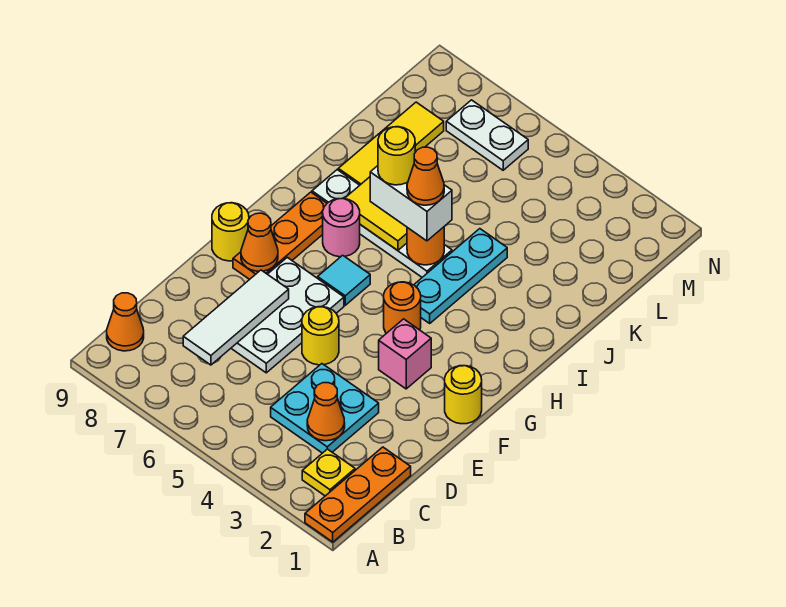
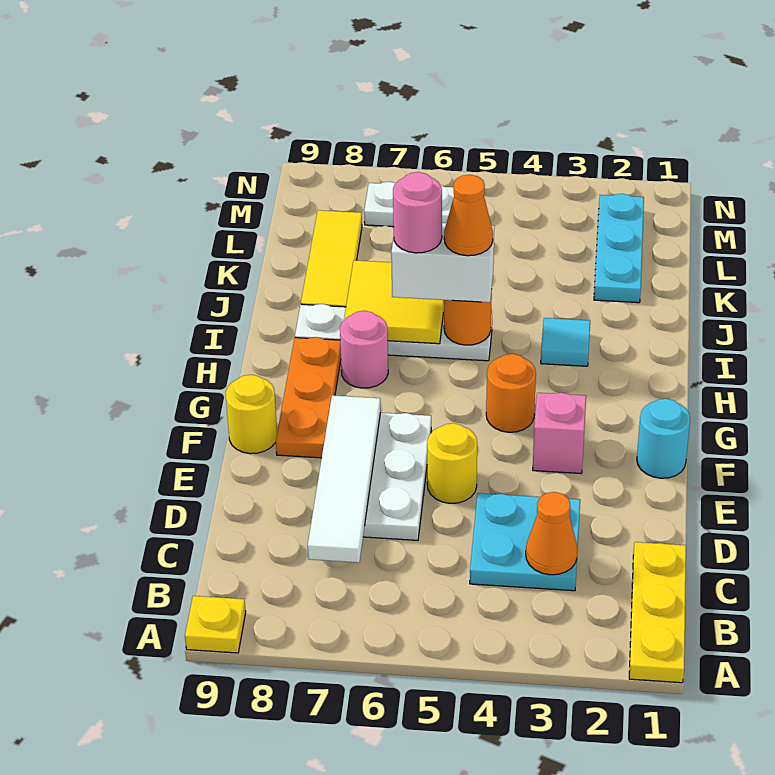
orange 1x3 plate [305,447,411,542] -> yellow 1x3 plate [629,542,686,683]
yellow 1x1 plate [302,449,355,496] -> yellow 1x1 plate moved to [185,596,246,653]
orange 1x1 cone [107,293,144,351] -> none
white 1x3 tile [183,270,289,365] -> white 1x4 tile [308,395,381,563]
yellow 1x1 round brick [445,366,482,424] -> cyan 1x1 round brick [637,399,690,478]
orange 1x1 cone [241,213,278,271] -> none
cyan 1x1 tile [318,255,370,305] -> cyan 1x1 tile moved to [541,318,590,366]
cyan 1x3 plate [414,229,507,323] -> cyan 1x3 plate moved to [594,194,644,303]
yellow 1x1 round brick [378,127,415,185] -> pink 1x1 round brick [393,172,442,253]

